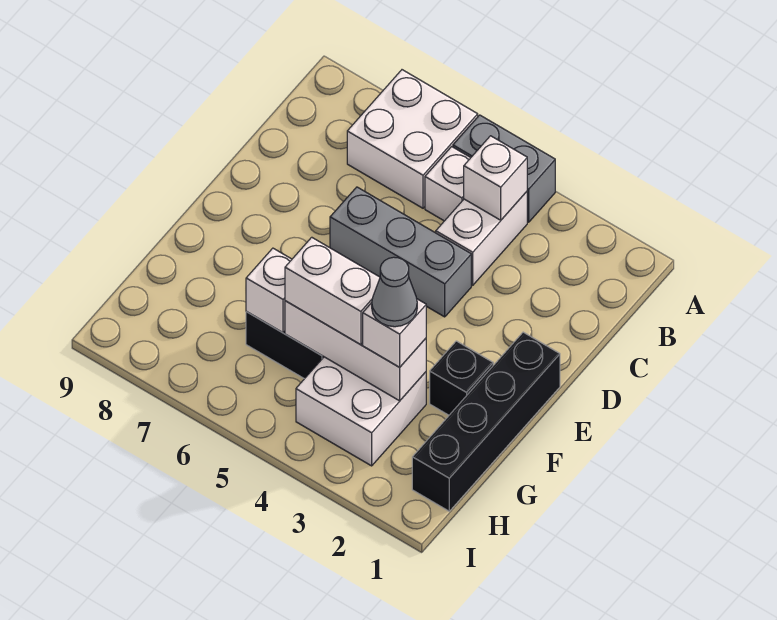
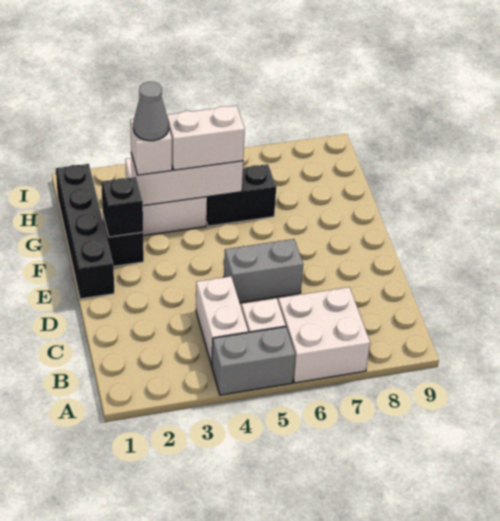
white 1x1 brick [464,136,527,220] -> none
grey 1x3 brick [330,187,471,317] -> grey 1x2 brick [224,239,303,303]
none -> black 1x1 brick [101,177,143,237]
white 1x1 brick [246,248,292,333] -> none

